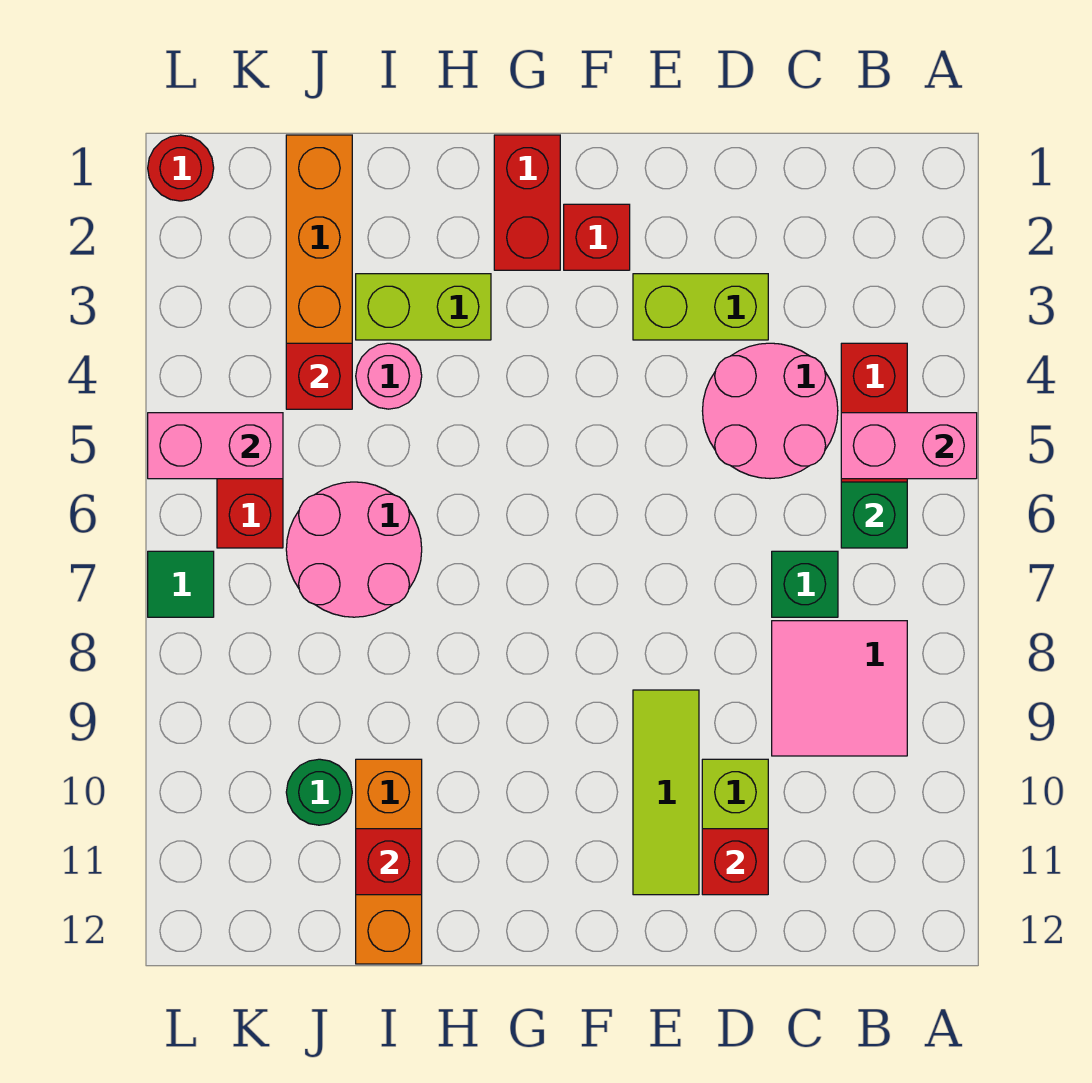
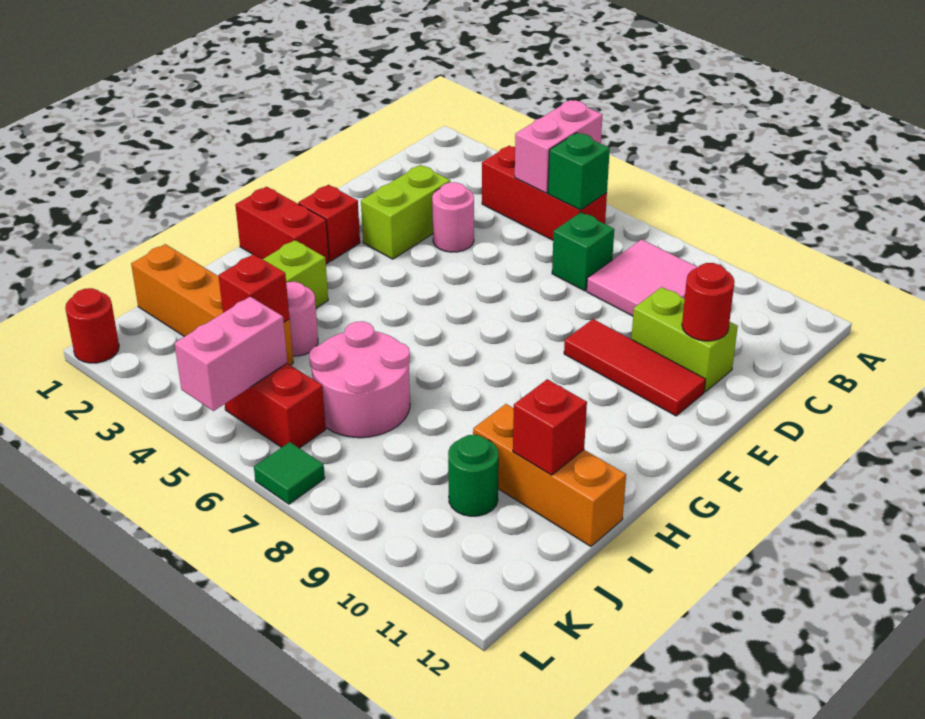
pink 2x2 round brick [703,343,838,479] -> pink 1x1 round brick [432,182,474,252]
red 1x1 brick [702,829,768,895] -> red 1x1 round brick [682,263,735,341]
lime 1x3 tile [633,690,699,895] -> red 1x3 tile [564,319,706,416]

